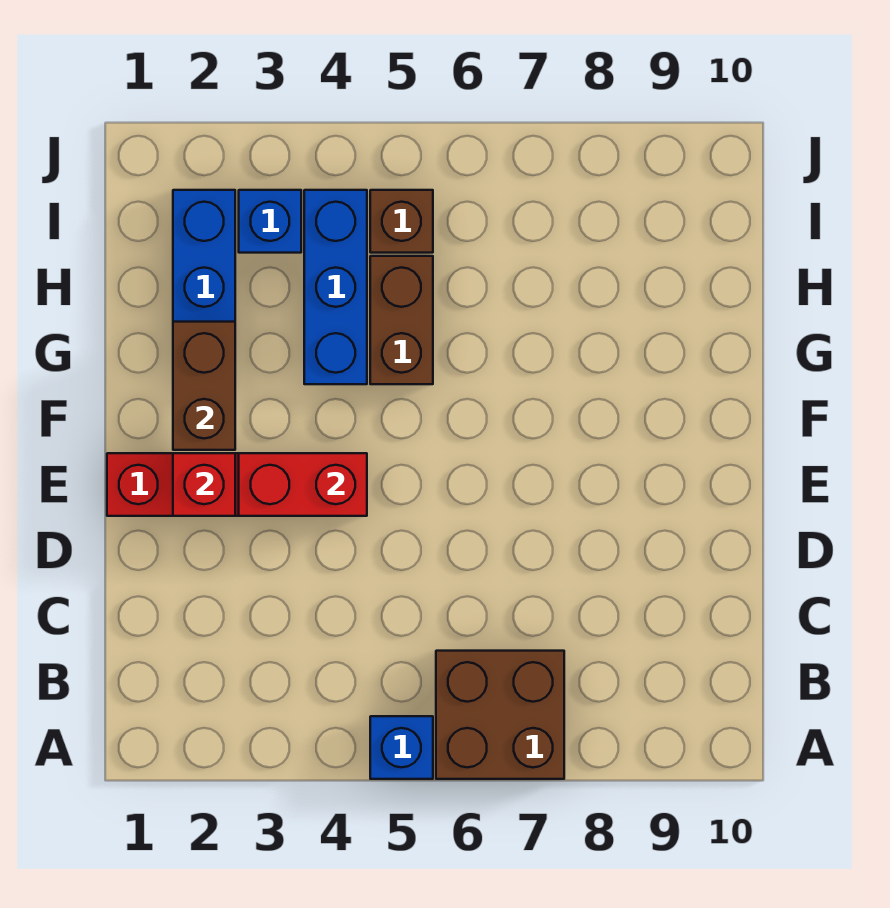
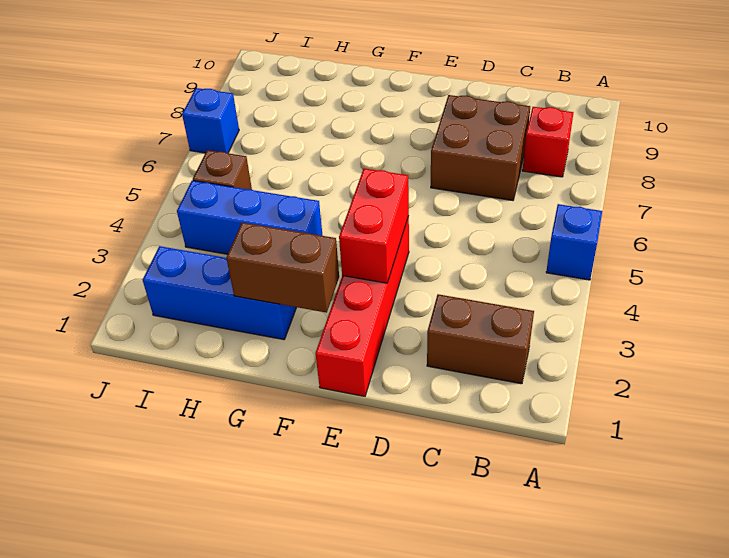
brown 2x2 brick [436,651,564,779] -> brown 2x2 brick moved to [431,95,530,201]
red 1x1 brick [173,453,235,516] -> red 1x1 brick moved to [522,107,573,177]
brown 1x2 brick [370,256,433,384] -> brown 1x2 brick moved to [427,294,534,384]
blue 1x1 brick [239,190,301,253] -> blue 1x1 brick moved to [182,88,239,153]

